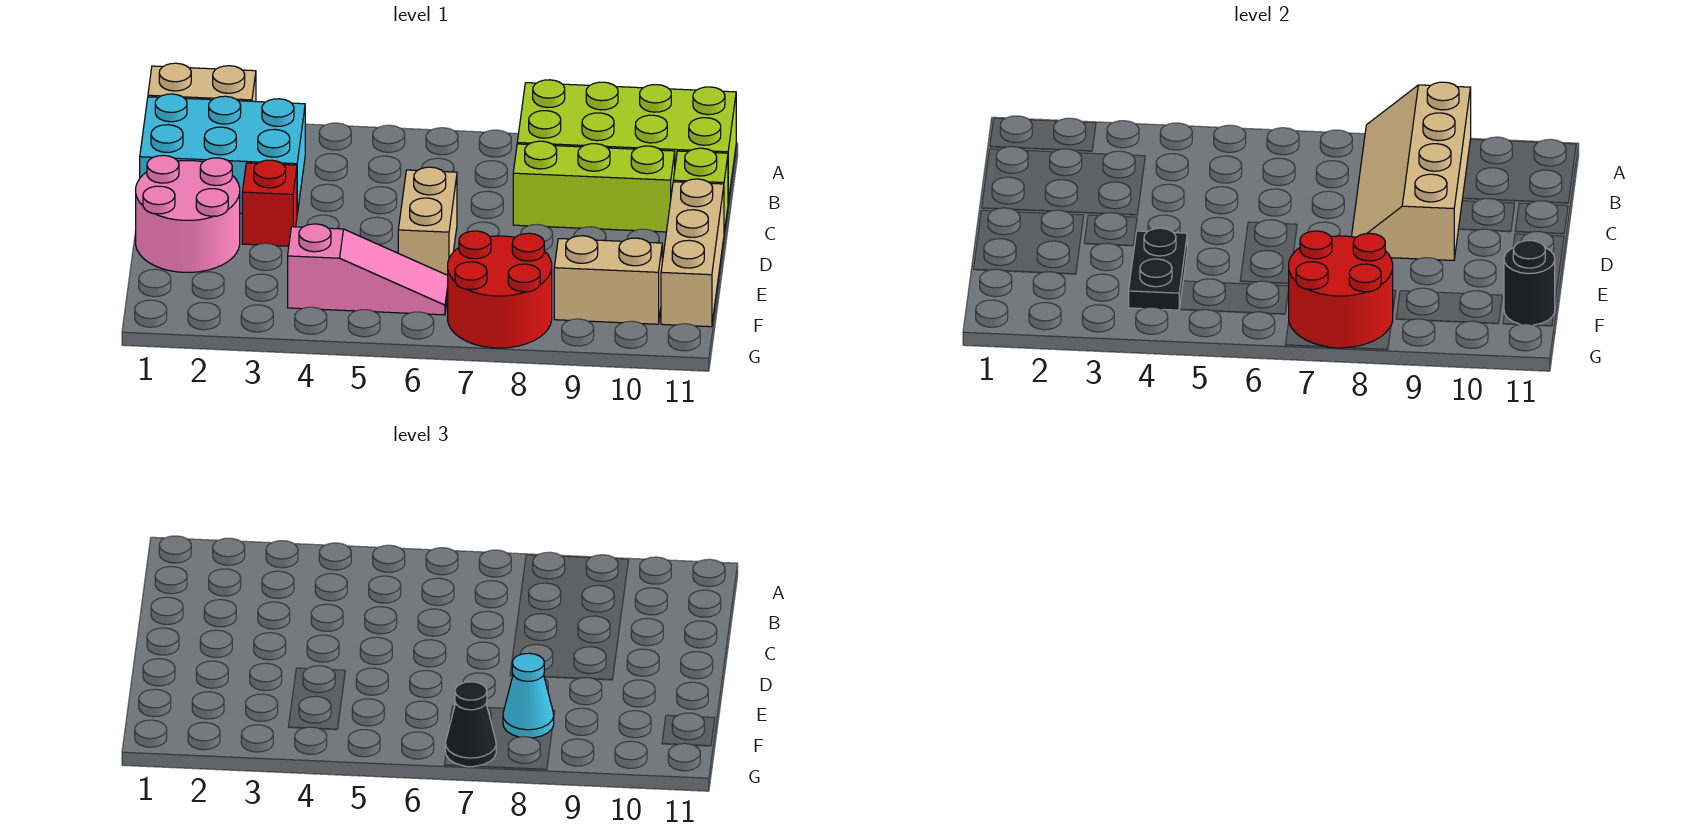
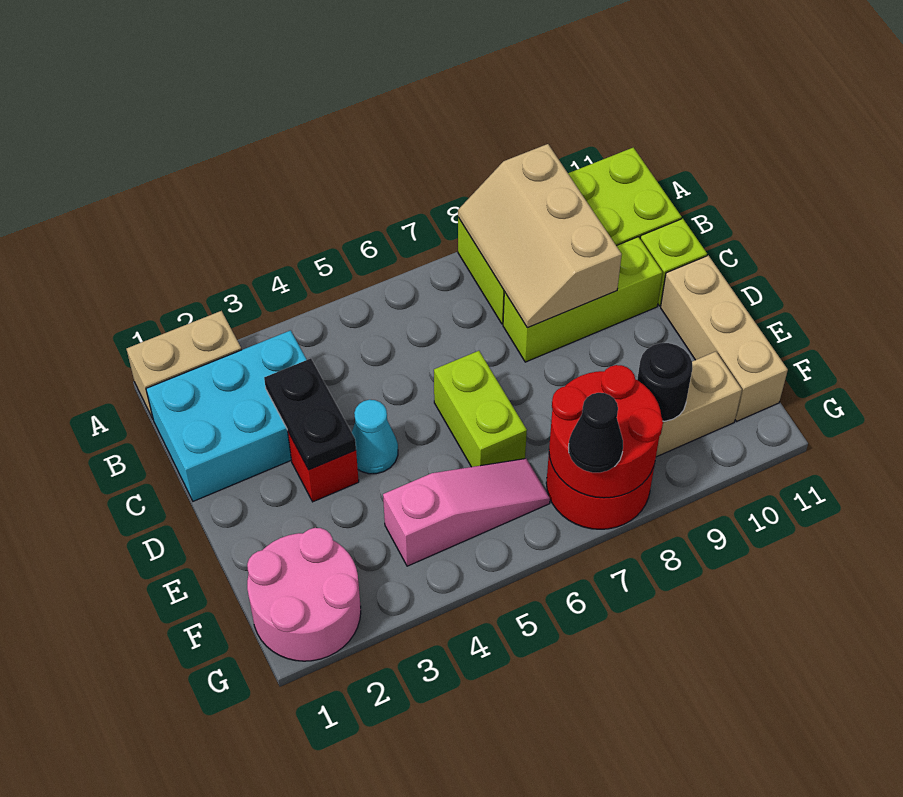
tan 2x4 slope [1351,82,1471,260] -> tan 2x3 slope [458,144,622,328]
pink 2x2 round brick [136,156,240,272] -> pink 2x2 round brick moved to [247,528,361,661]
tan 1x2 brick [398,167,457,275] -> lime 1x2 brick [434,351,527,467]
black 1x2 plate [1129,228,1187,310] -> black 1x2 plate moved to [264,358,356,470]
cyan 1x1 cone [503,653,554,738] -> cyan 1x1 cone moved to [352,400,398,474]
black 1x1 round brick [1504,240,1555,325] -> black 1x1 round brick moved to [637,343,692,421]

